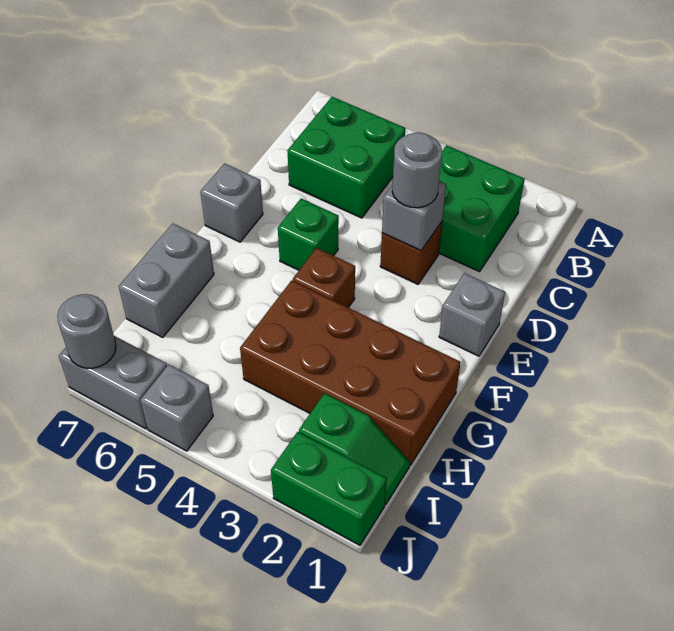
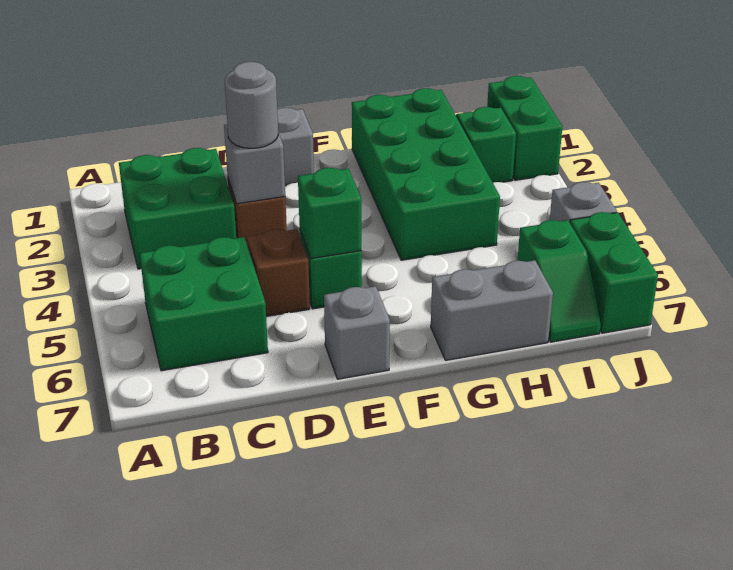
none -> green 1x1 brick [298,168,361,259]
brown 1x1 brick [293,248,355,308] -> brown 1x1 brick moved to [247,229,310,316]
brown 2x4 brick [240,281,461,465] -> green 2x4 brick [352,88,500,260]
none -> green 1x2 slope [517,220,601,342]
grey 1x2 brick [59,336,167,429] -> green 1x2 brick [570,212,658,333]
grey 1x1 round brick [57,294,116,368] -> none

